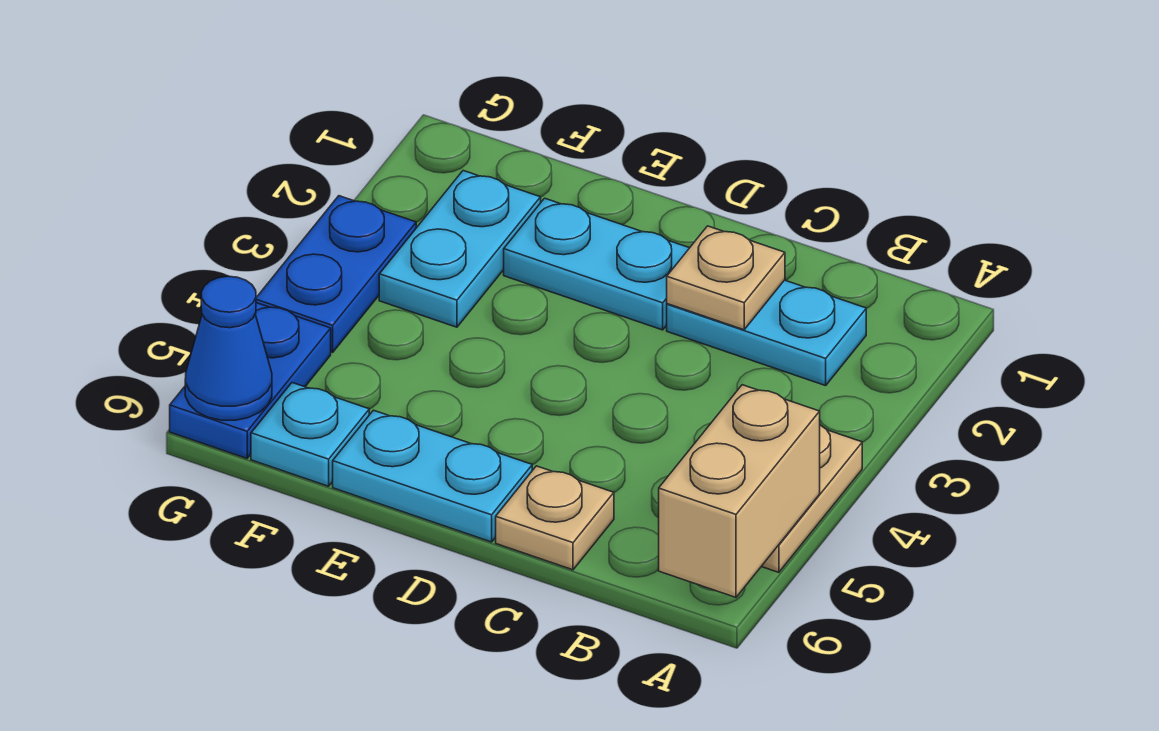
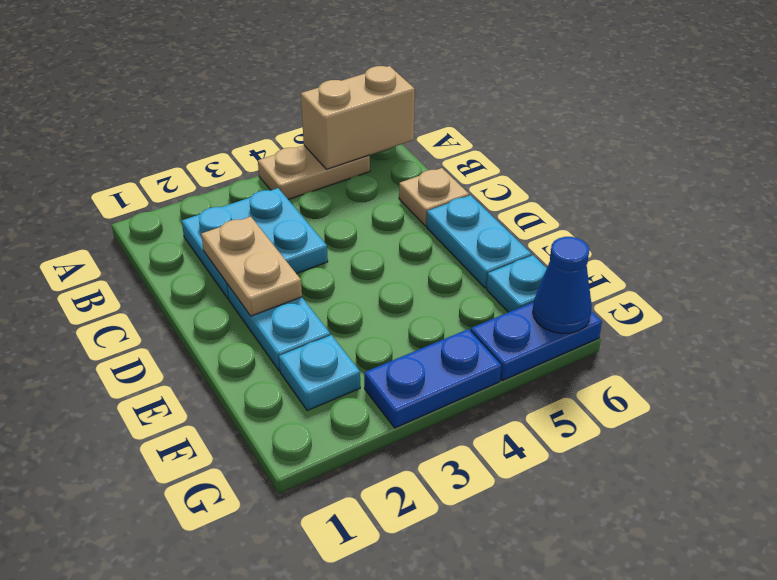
cyan 1x2 plate [667,280,866,386] -> cyan 2x2 plate [182,188,328,299]
tan 1x1 plate [667,226,785,330] -> tan 1x2 plate [201,217,302,316]
cyan 1x2 plate [379,171,541,327] -> cyan 1x1 plate [279,335,360,410]

